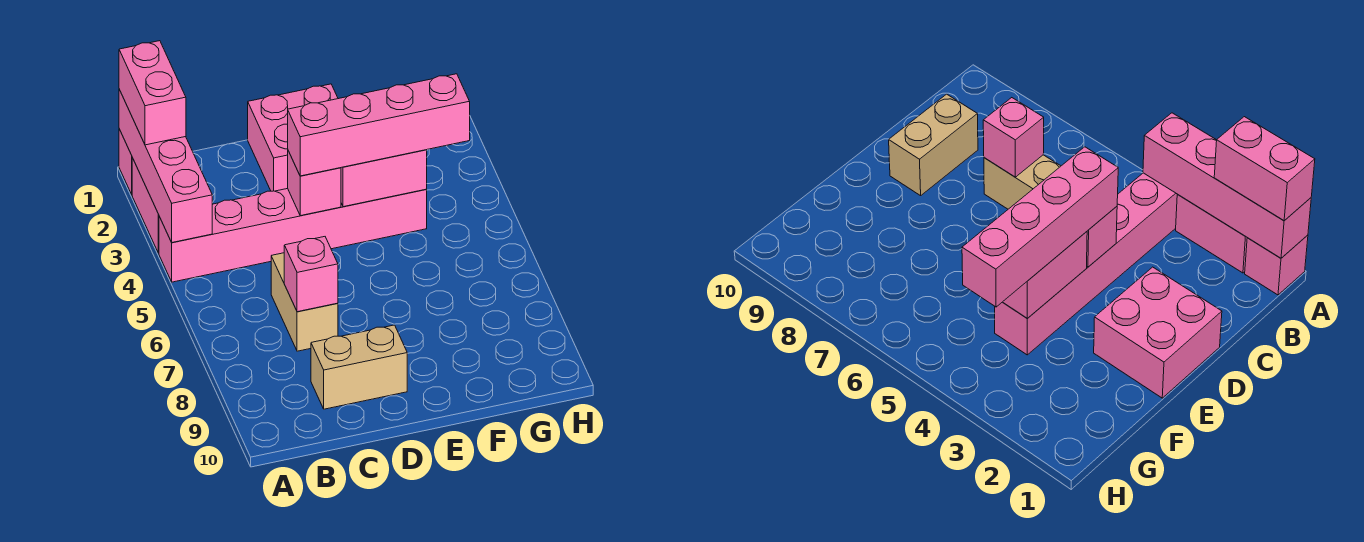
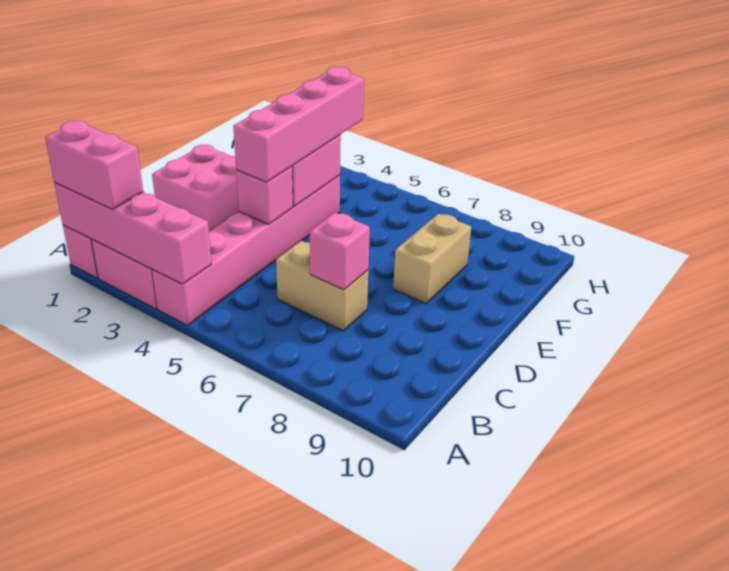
tan 1x2 brick [311,325,407,409] -> tan 1x2 brick moved to [393,214,471,304]

